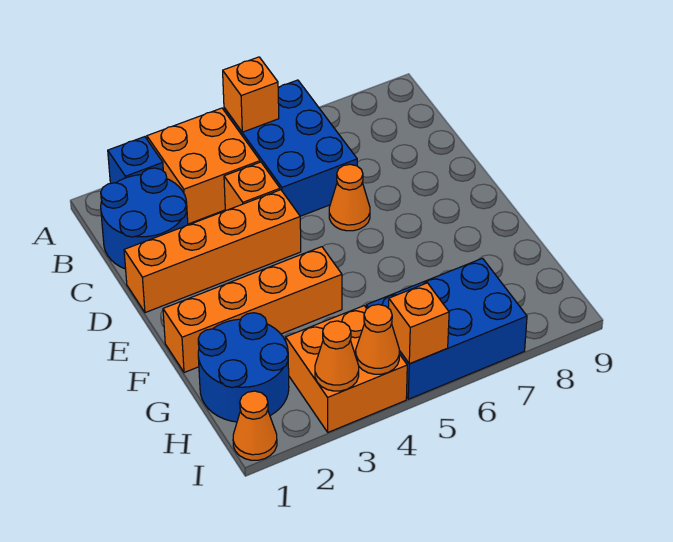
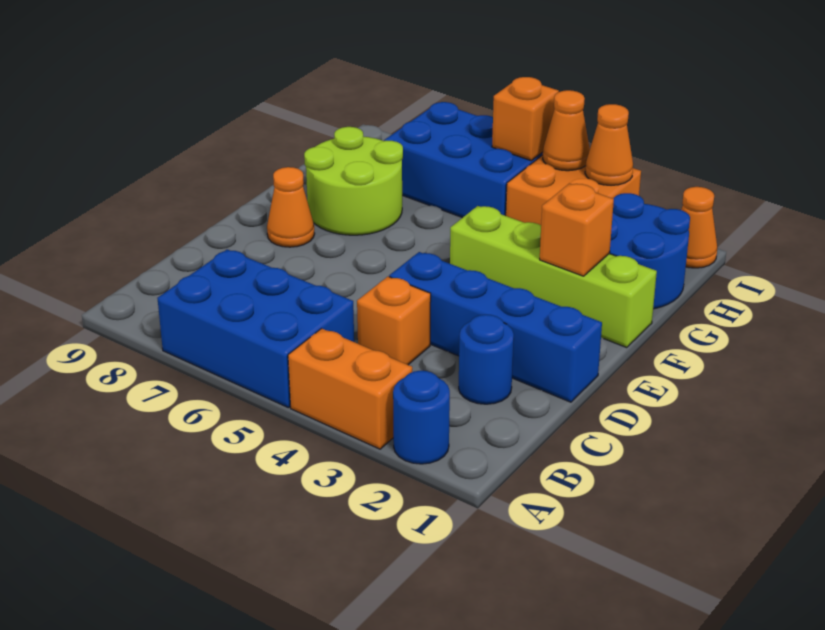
blue 1x1 brick [108,137,163,183] -> blue 1x1 round brick [393,371,450,464]
orange 2x2 brick [147,108,260,224] -> orange 1x2 brick [288,328,412,449]
blue 2x3 brick [224,80,357,216] -> blue 2x3 brick turned to [157,249,354,408]
orange 1x1 brick [223,57,279,132] -> orange 1x1 brick moved to [540,184,614,276]
blue 2x2 round brick [101,168,188,269] -> blue 1x1 round brick [459,315,514,404]
orange 1x4 brick [124,190,301,313] -> blue 1x4 brick [389,252,602,402]
orange 1x1 cone [329,164,370,231] -> orange 1x1 cone moved to [267,167,315,247]
orange 1x4 brick [163,247,342,373] -> lime 1x4 brick [450,206,657,348]
none -> lime 2x2 round brick [304,127,403,235]

